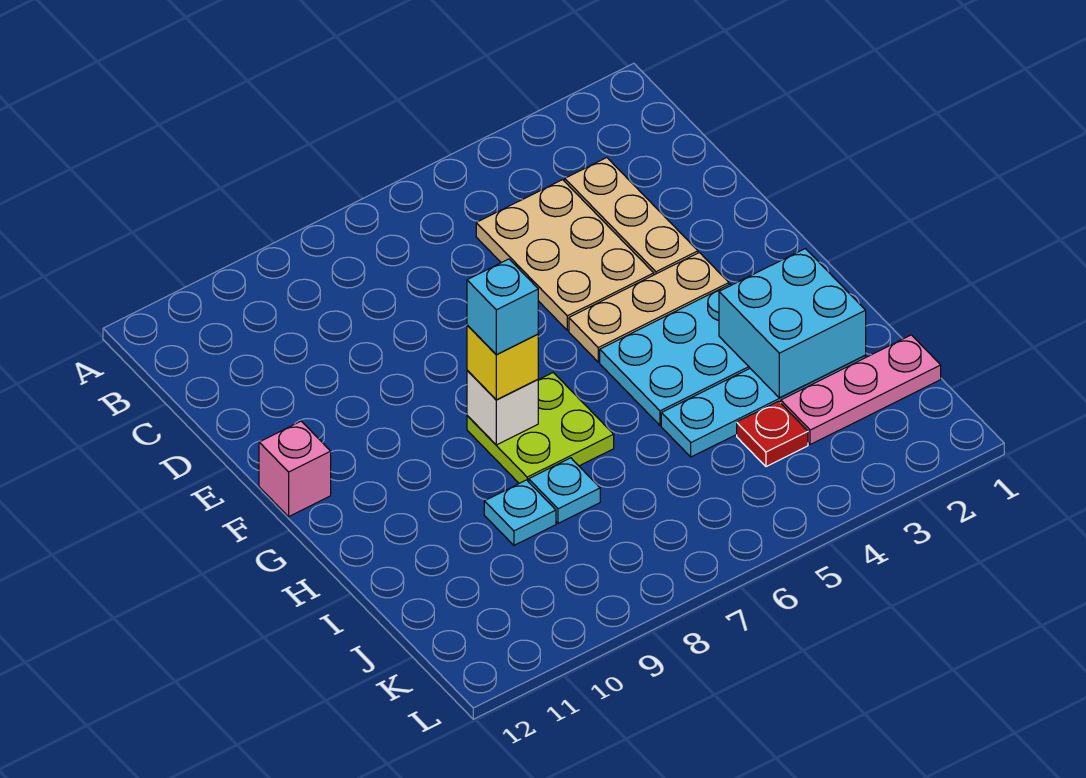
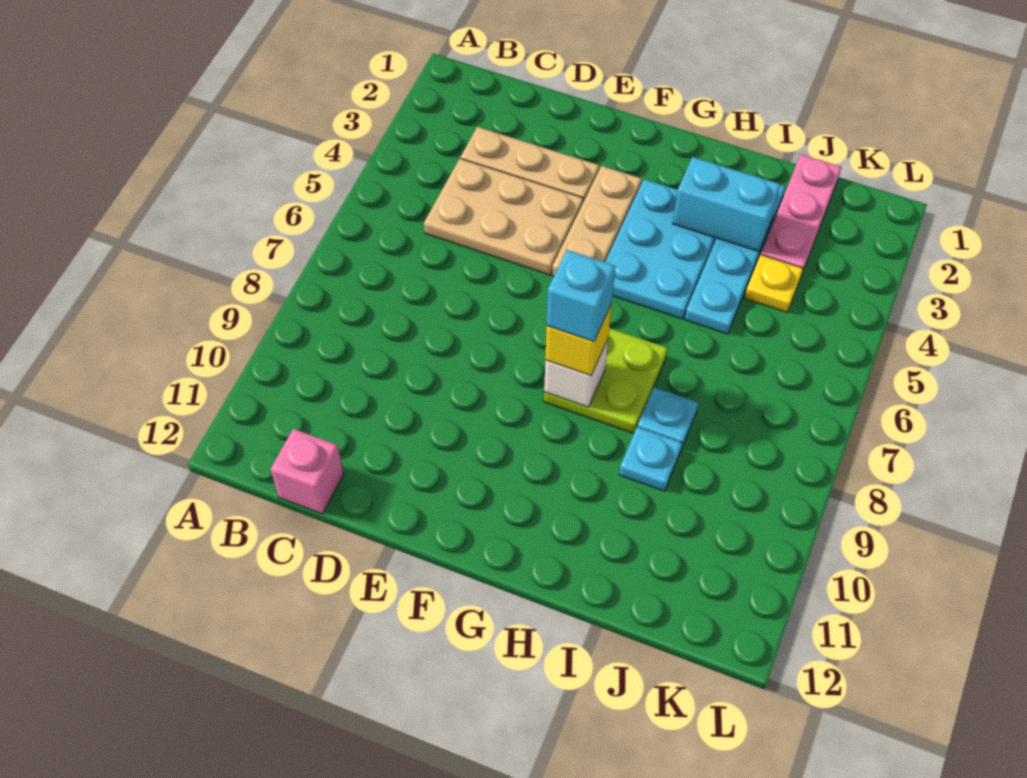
pink 1x1 brick [259,421,331,517] -> pink 1x1 brick moved to [271,429,344,514]
cyan 2x2 brick [719,249,866,398] -> cyan 1x2 brick [673,157,781,252]
red 1x1 plate [737,401,808,467] -> yellow 1x1 plate [745,255,803,312]

